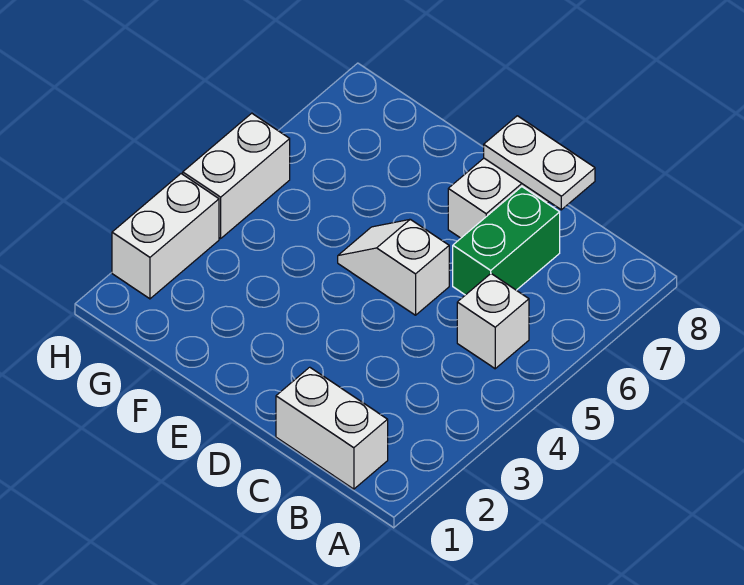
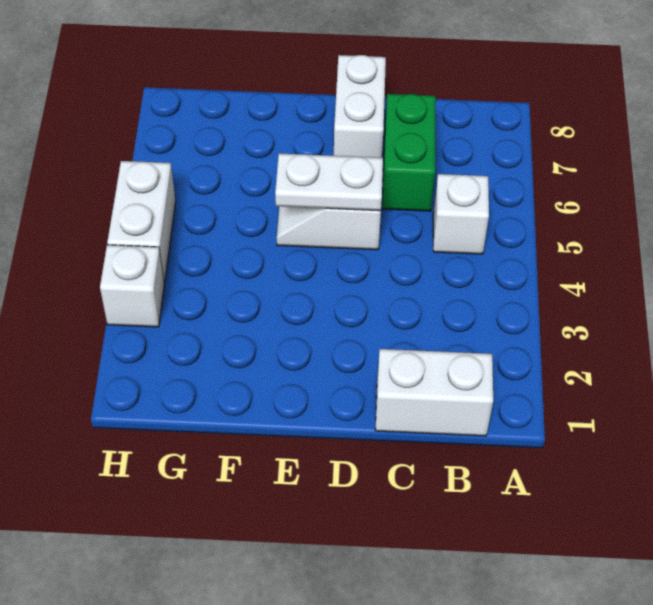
white 1x2 plate [484,116,595,210] -> white 1x2 plate moved to [275,153,383,211]
white 1x2 brick [112,174,219,299] -> white 1x1 brick [100,245,164,327]

